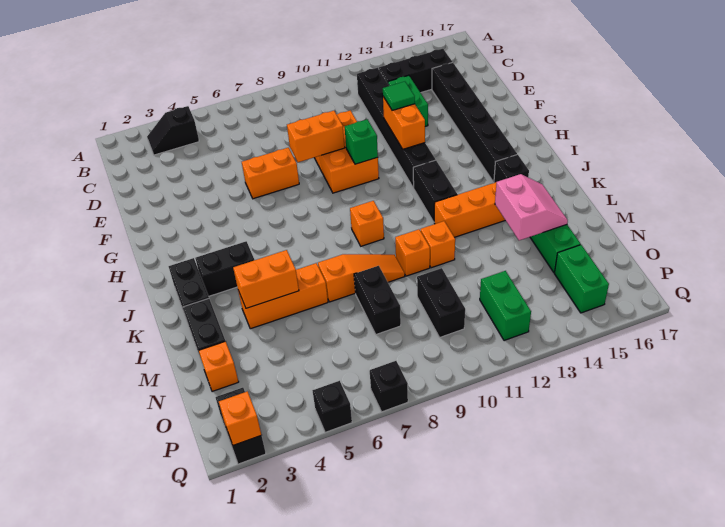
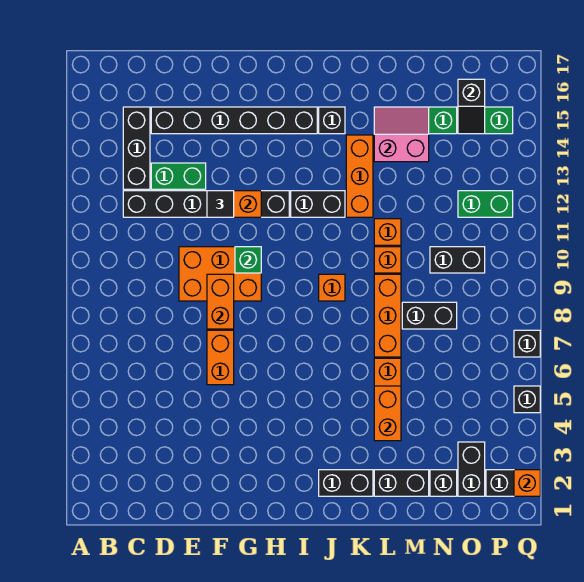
black 1x2 slope [147,106,199,155] -> black 1x2 slope moved to [458,79,485,134]
green 1x1 tile [383,82,415,111] -> black 1x1 tile [207,191,234,217]
black 1x2 brick [195,241,254,296] -> black 1x2 brick moved to [458,442,485,496]
orange 1x3 slope [318,254,405,302] -> orange 1x3 brick [374,274,401,357]
orange 1x1 brick [199,341,239,392] -> black 1x1 brick [430,470,457,496]

